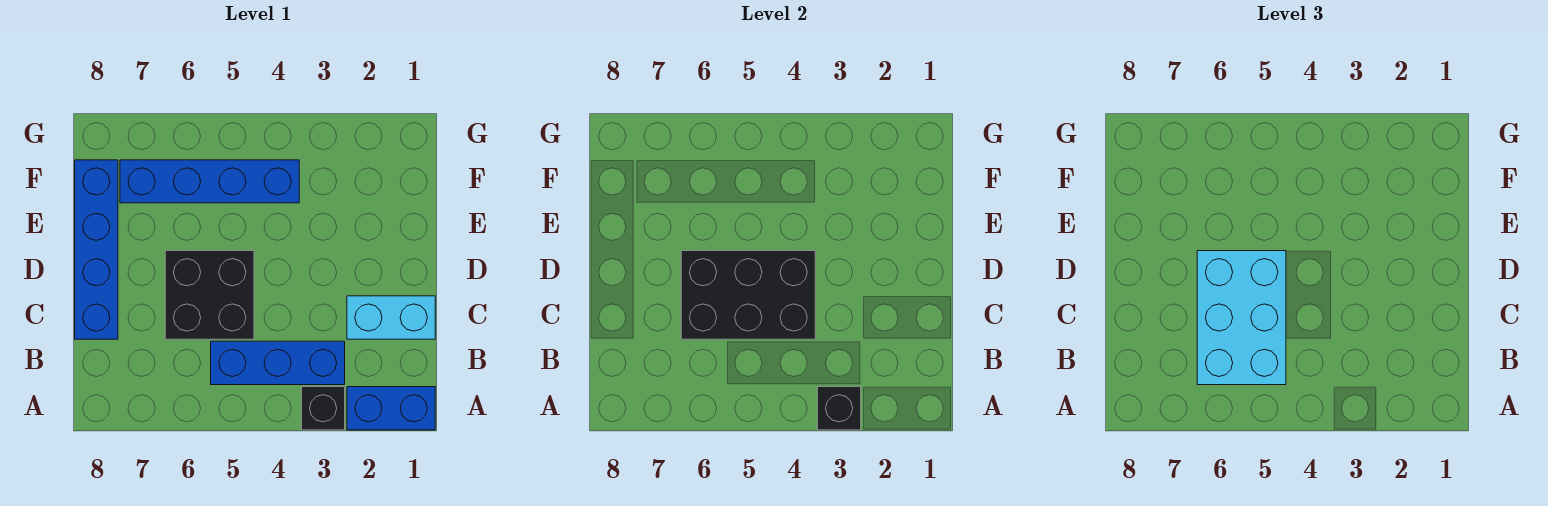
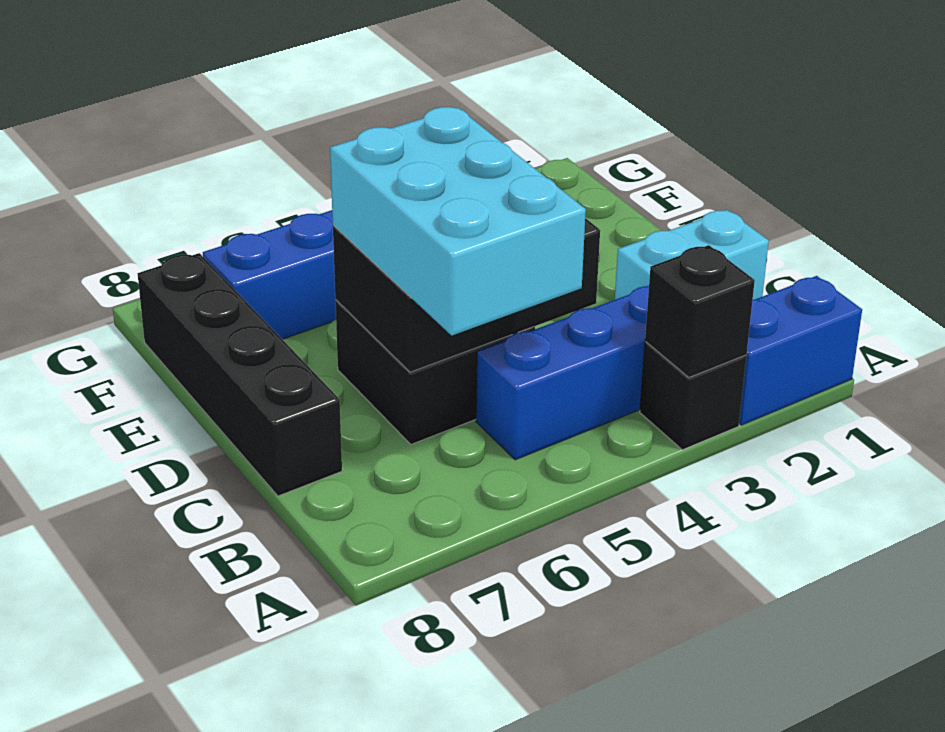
blue 1x4 brick [75,160,118,339] -> black 1x4 brick [138,253,342,496]

